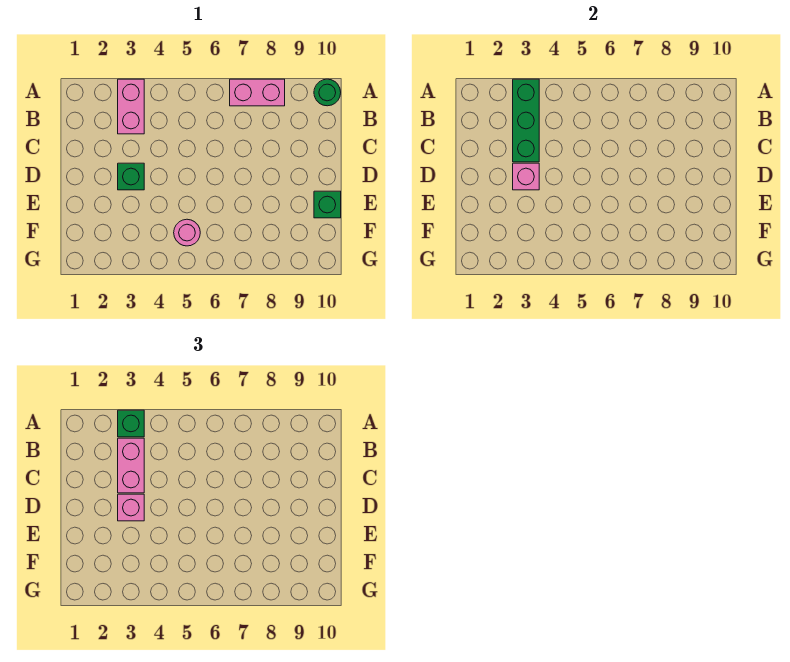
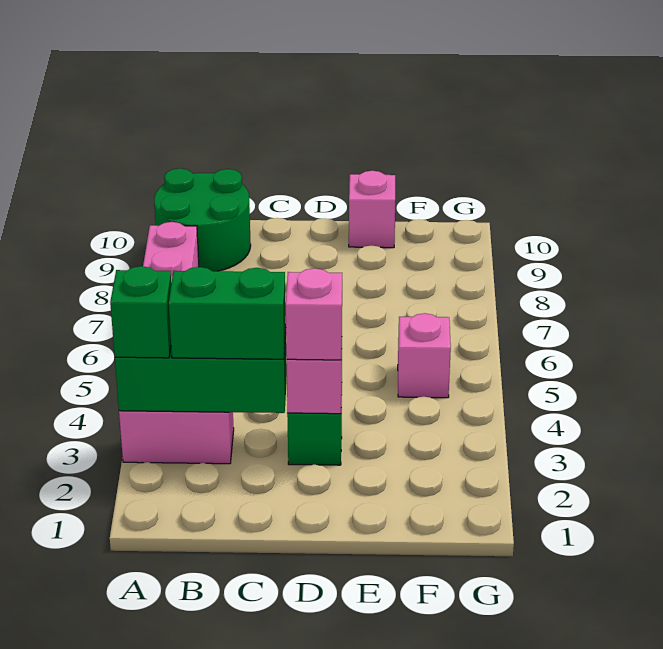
green 1x1 round brick [314,79,341,106] -> green 2x2 round brick [154,168,251,271]
pink 1x2 brick [118,438,144,493] -> green 1x2 brick [169,267,286,359]
green 1x1 brick [314,191,341,218] -> pink 1x1 brick [349,171,395,248]
pink 1x1 round brick [174,219,200,246] -> pink 1x1 brick [398,313,451,398]

